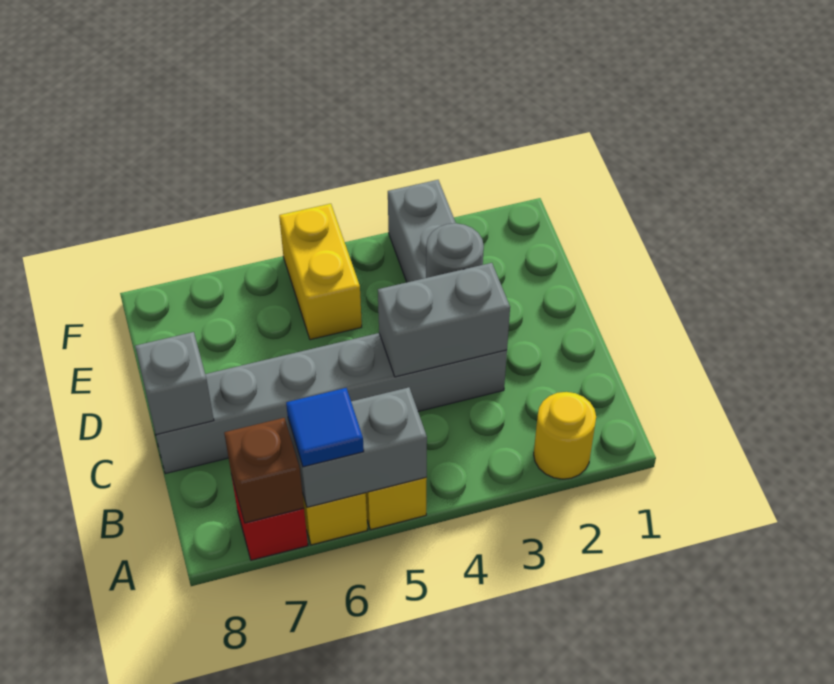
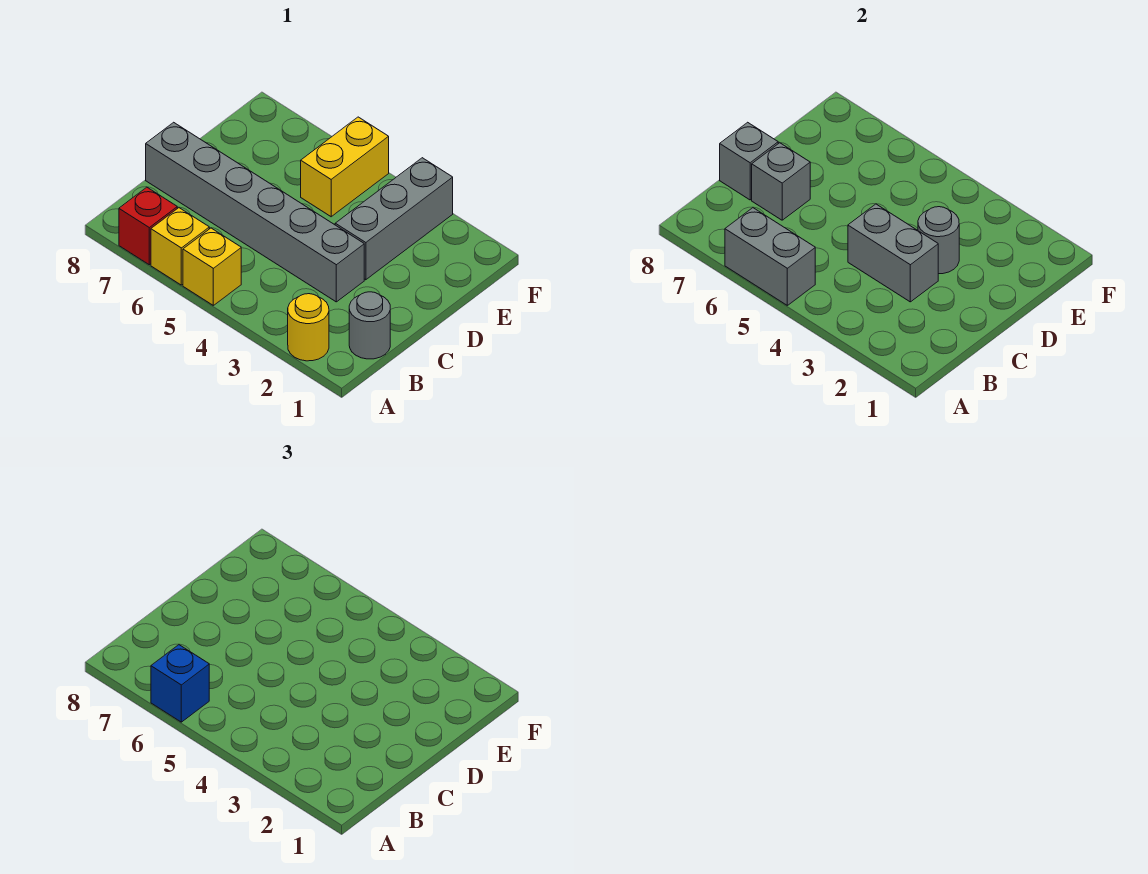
blue 1x1 tile [286,388,364,467] -> blue 1x1 brick [151,645,209,722]
brown 1x1 brick [224,418,304,523] -> none
none -> grey 1x1 round brick [349,292,390,359]
none -> grey 1x1 brick [752,143,810,220]

